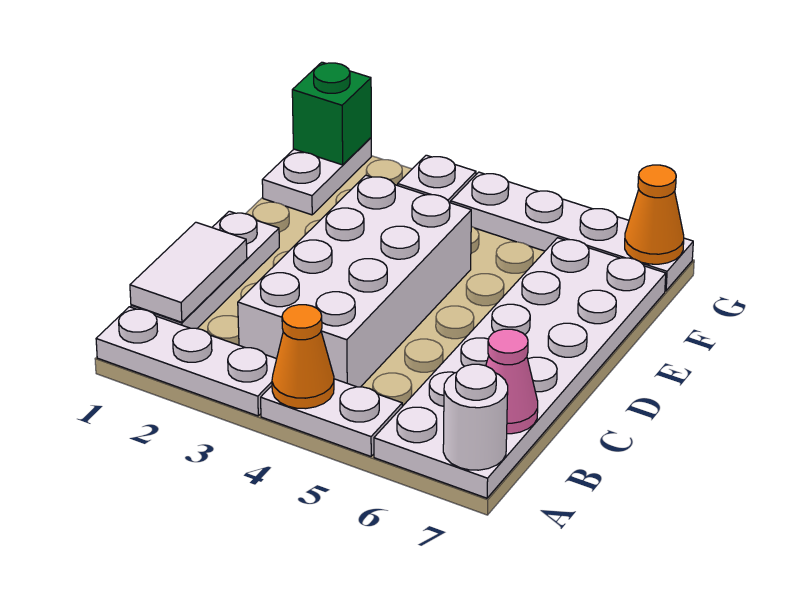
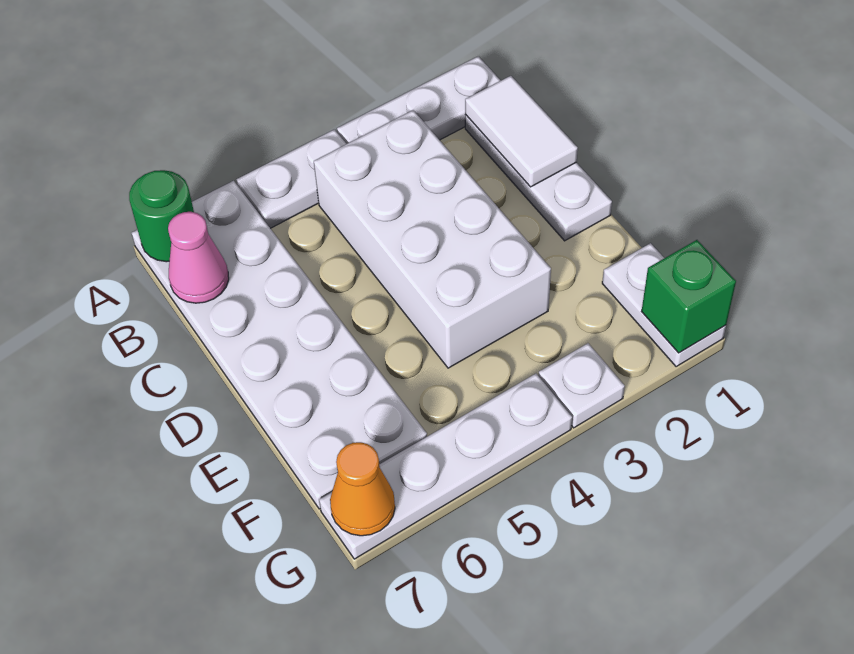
orange 1x1 cone [272,305,334,409] -> none
white 1x1 round brick [443,364,508,470] -> green 1x1 round brick [129,170,194,262]

